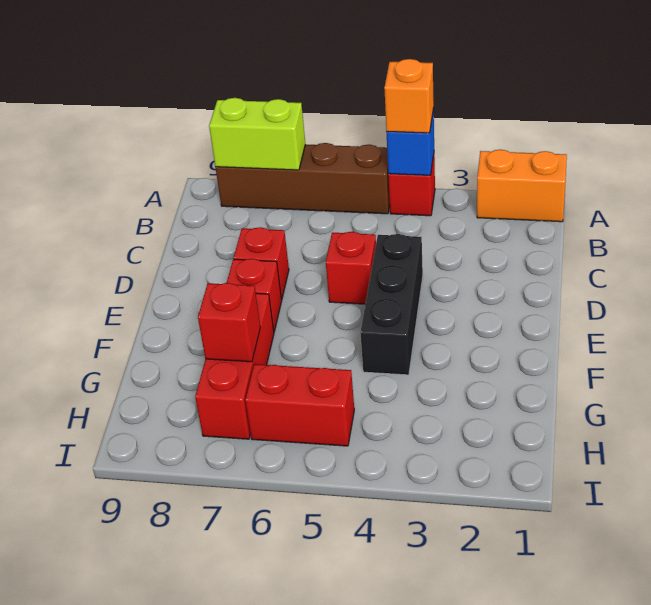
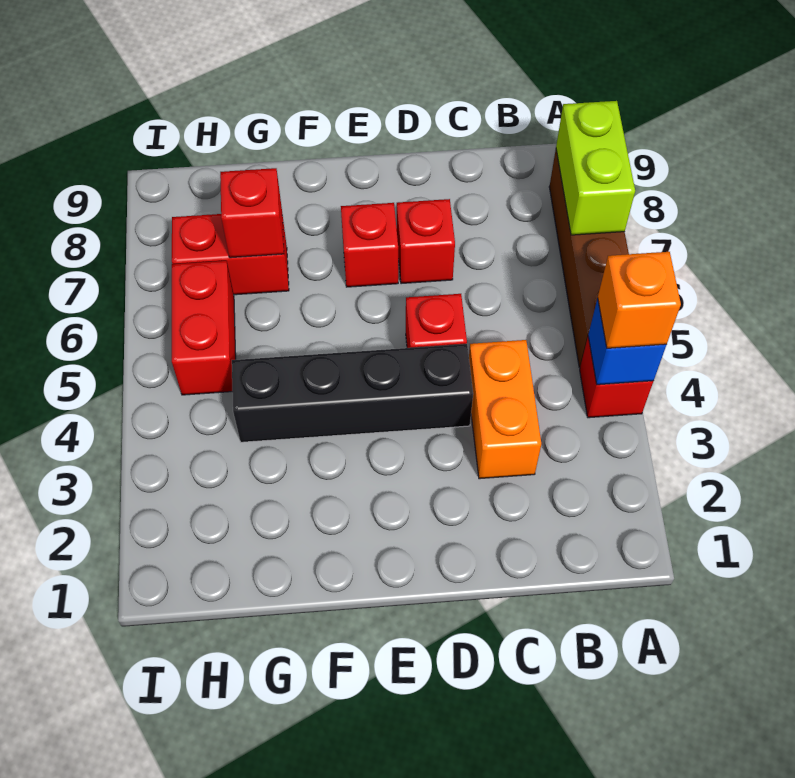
orange 1x2 brick [477,150,567,222] -> orange 1x2 brick moved to [469,340,541,479]
black 1x3 brick [360,234,423,375] -> black 1x4 brick [232,344,473,442]
red 1x3 brick [195,293,274,439] -> red 1x2 brick [172,214,289,295]

